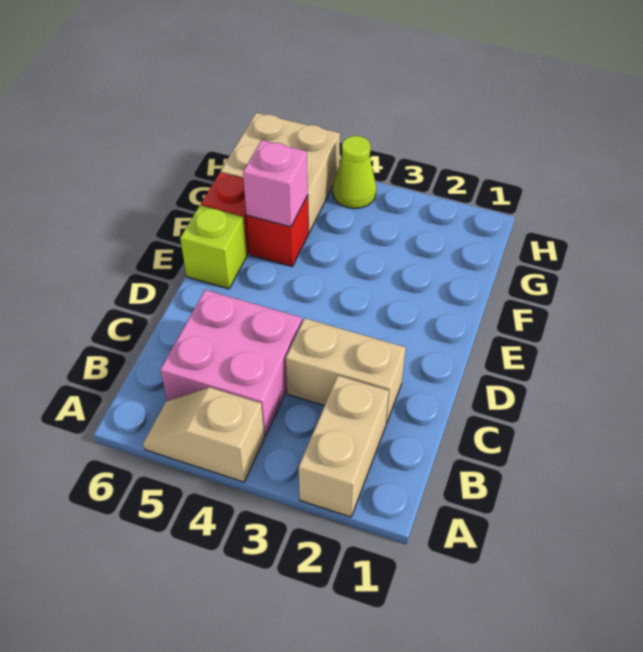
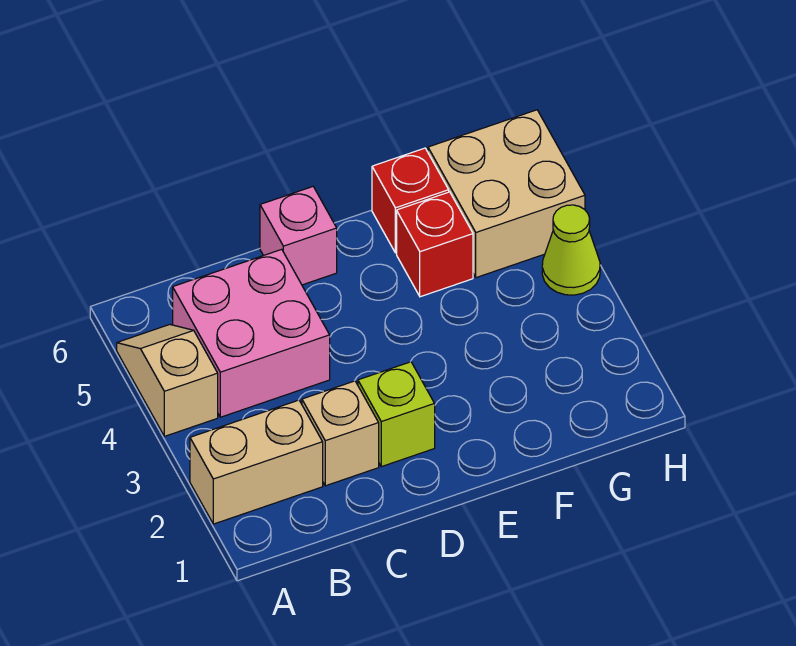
tan 1x2 brick [286,318,406,424] -> tan 1x1 brick [302,381,379,486]
lime 1x1 brick [180,205,247,289] -> lime 1x1 brick moved to [358,362,435,467]
pink 1x1 brick [243,140,308,227] -> pink 1x1 brick moved to [260,187,337,285]

